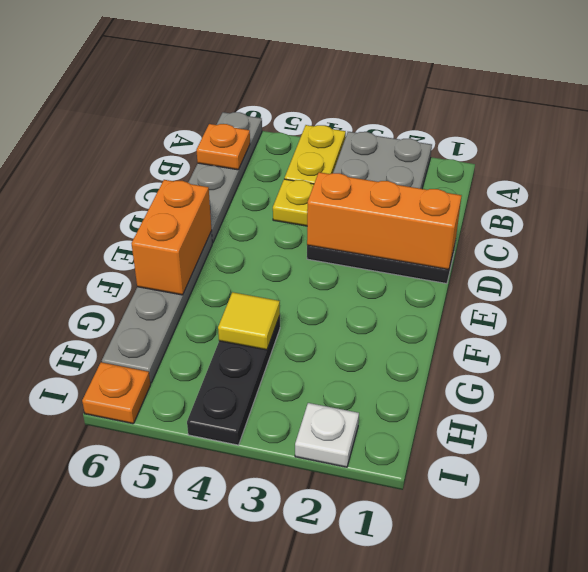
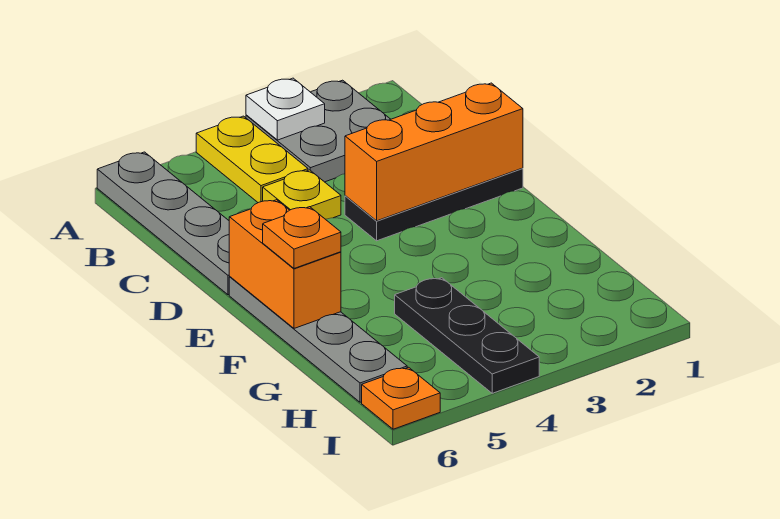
orange 1x1 plate [196,124,250,170] -> orange 1x1 plate moved to [263,207,341,268]
yellow 1x1 tile [218,292,280,350] -> none
white 1x1 plate [295,403,359,467] -> white 1x1 plate moved to [246,78,325,140]

